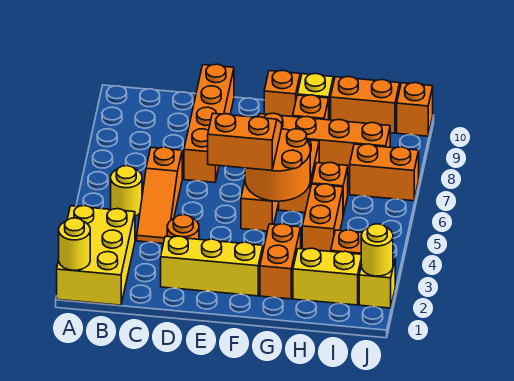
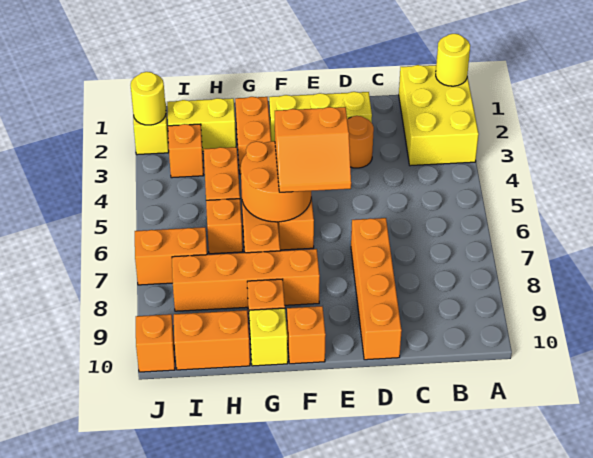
yellow 1x1 round brick [111,166,142,216] -> none
orange 1x3 slope [137,147,182,243] -> none

